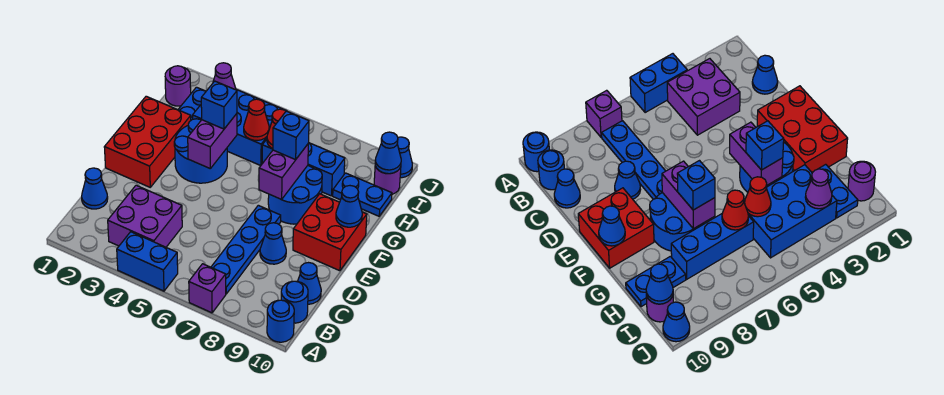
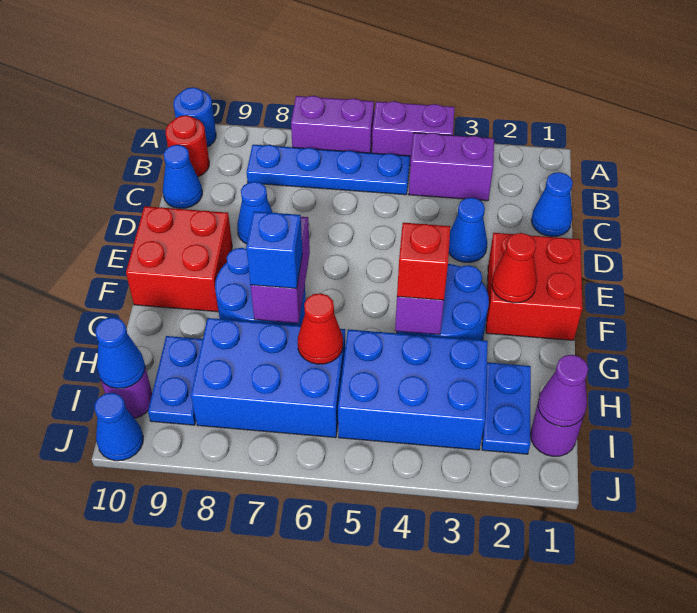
blue 1x2 brick [117,232,178,291] -> purple 1x2 brick [372,101,455,165]
purple 1x1 brick [189,264,226,313] -> purple 1x2 brick [291,96,374,153]
purple 2x2 brick [108,185,182,247] -> purple 1x2 brick [409,133,494,201]
blue 1x4 plate [211,205,281,294] -> blue 1x4 plate turned to [247,145,410,195]
blue 1x1 round brick [281,281,308,323] -> red 1x1 round brick [165,115,209,177]
red 2x3 brick [104,96,191,187] -> red 2x2 brick [486,233,583,340]
blue 1x1 cone [336,186,362,227] -> blue 1x1 cone moved to [449,198,487,262]
blue 1x1 brick [201,81,237,129] -> red 1x1 brick [397,223,450,300]
red 1x1 cone [244,99,269,140] -> red 1x1 cone moved to [492,233,537,303]
blue 1x3 brick [262,139,345,196] -> blue 2x3 brick [191,318,345,438]
blue 1x2 plate [333,173,392,216] -> blue 1x2 plate turned to [148,336,203,425]
purple 1x1 cone [213,63,236,90] -> purple 1x1 cone moved to [538,355,588,427]

